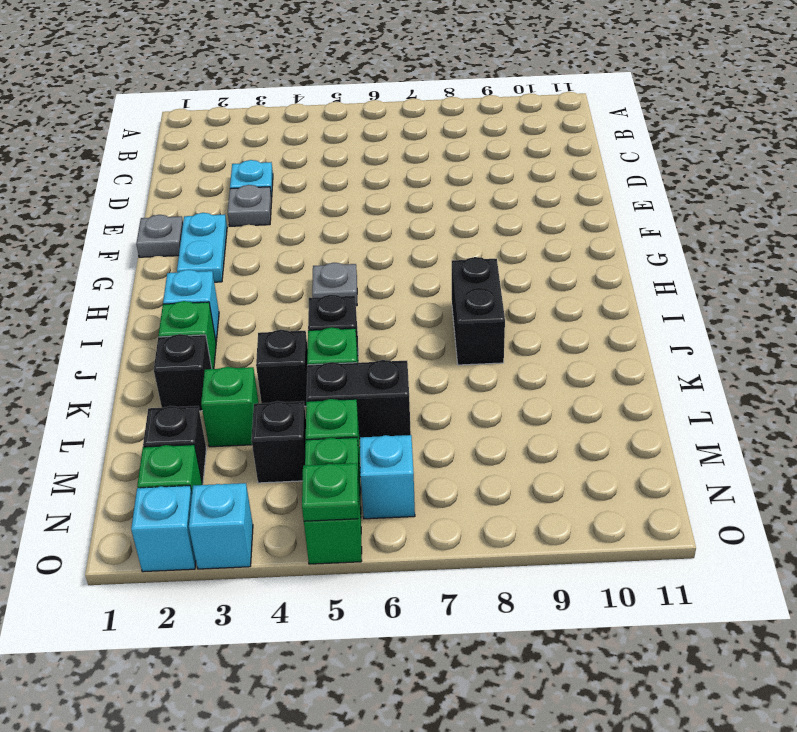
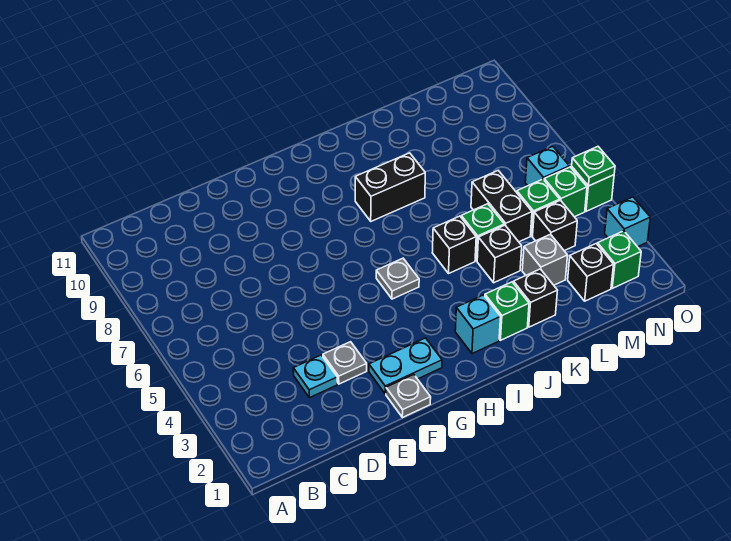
green 1x1 brick [201,367,259,447] -> grey 1x1 brick [522,234,568,285]
cyan 1x1 brick [131,486,196,572] -> none

